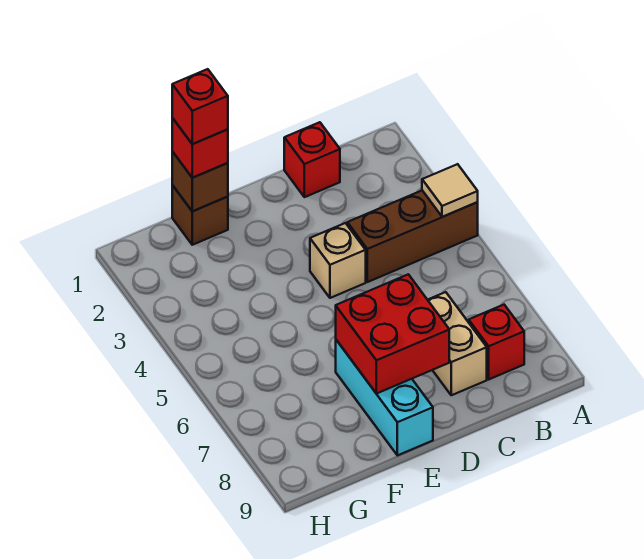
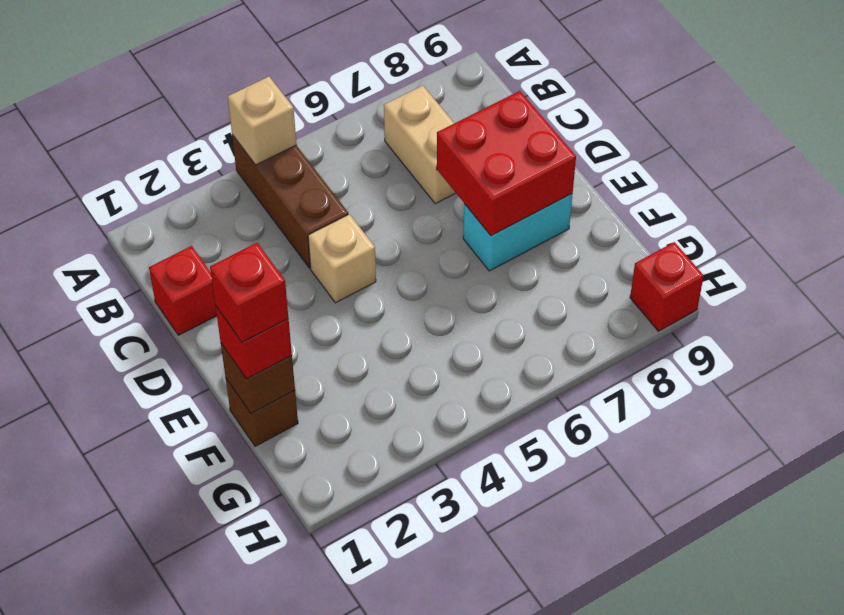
tan 1x1 tile [422,164,478,217] -> tan 1x1 brick [228,77,296,165]
red 1x1 brick [469,305,524,379] -> red 1x1 brick moved to [630,242,704,331]
tan 1x2 brick [428,292,487,395] -> tan 1x2 brick turned to [384,86,456,204]
cyan 1x3 brick [336,340,433,455] -> cyan 1x2 brick [463,194,573,271]

